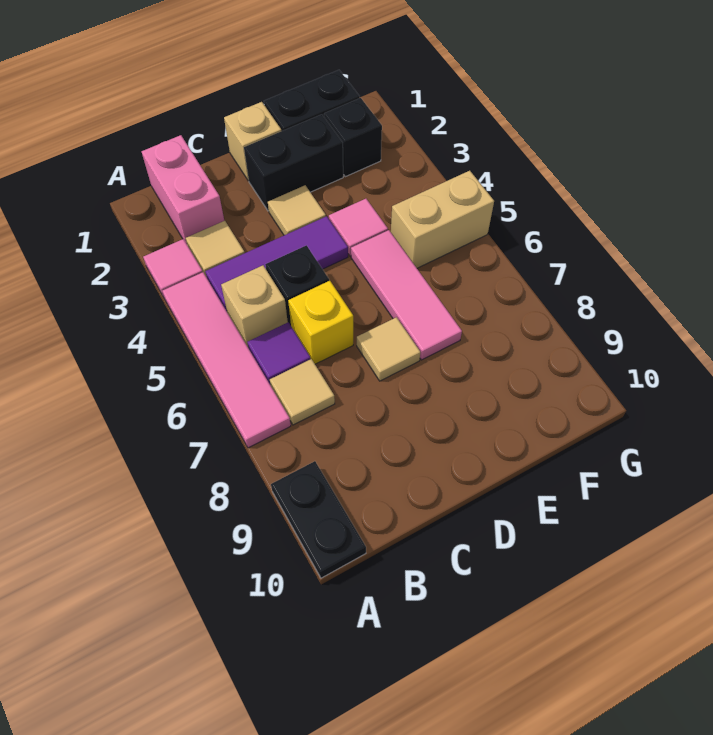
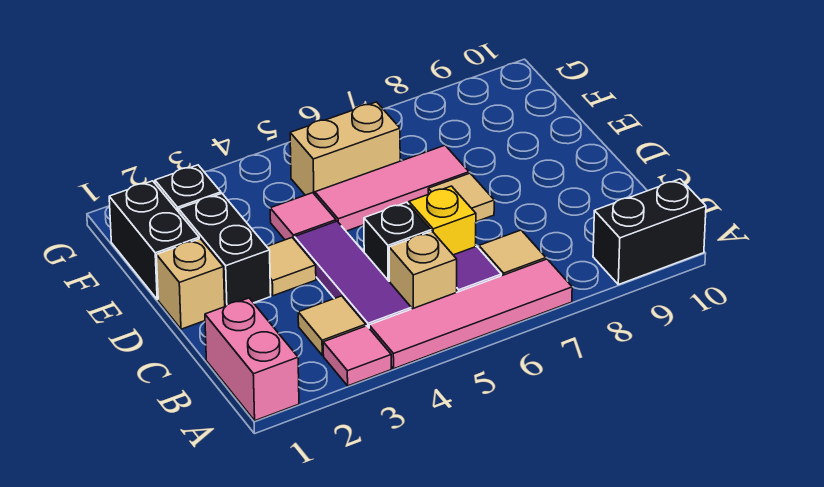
black 1x2 plate [271,461,366,578] -> black 1x2 brick [593,179,706,285]
pink 1x2 brick [142,135,224,244] -> pink 1x2 brick turned to [205,298,299,421]
tan 1x2 brick [391,171,494,268] -> tan 1x2 brick turned to [290,102,400,195]

